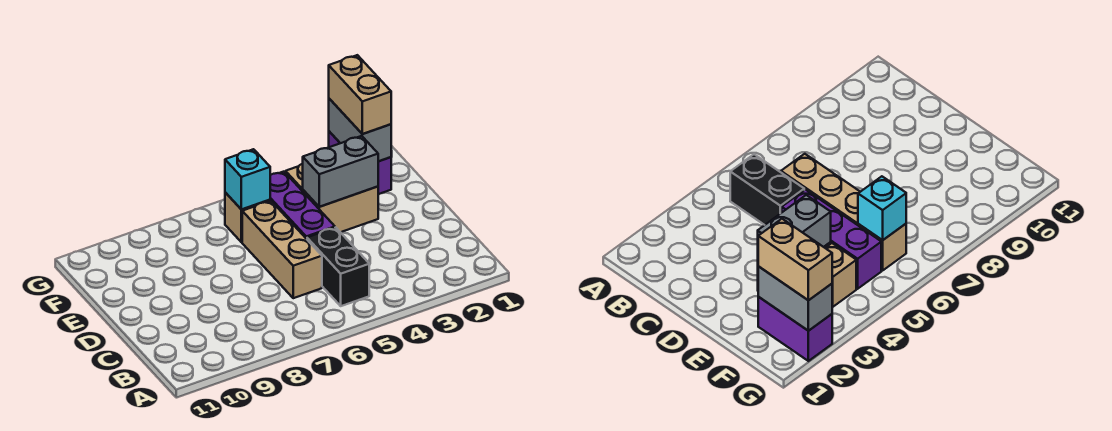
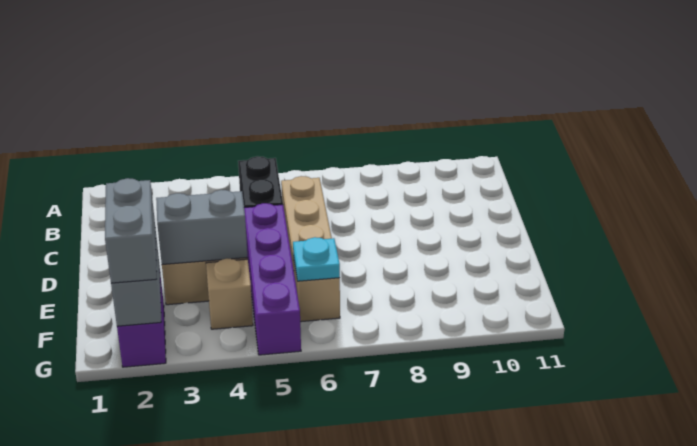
purple 1x3 brick [270,172,335,239] -> purple 1x4 brick [244,203,301,355]
tan 1x2 brick [329,55,391,134] -> grey 1x2 brick [105,178,157,283]
cyan 1x1 brick [225,149,270,210] -> cyan 1x1 plate [293,237,340,281]

